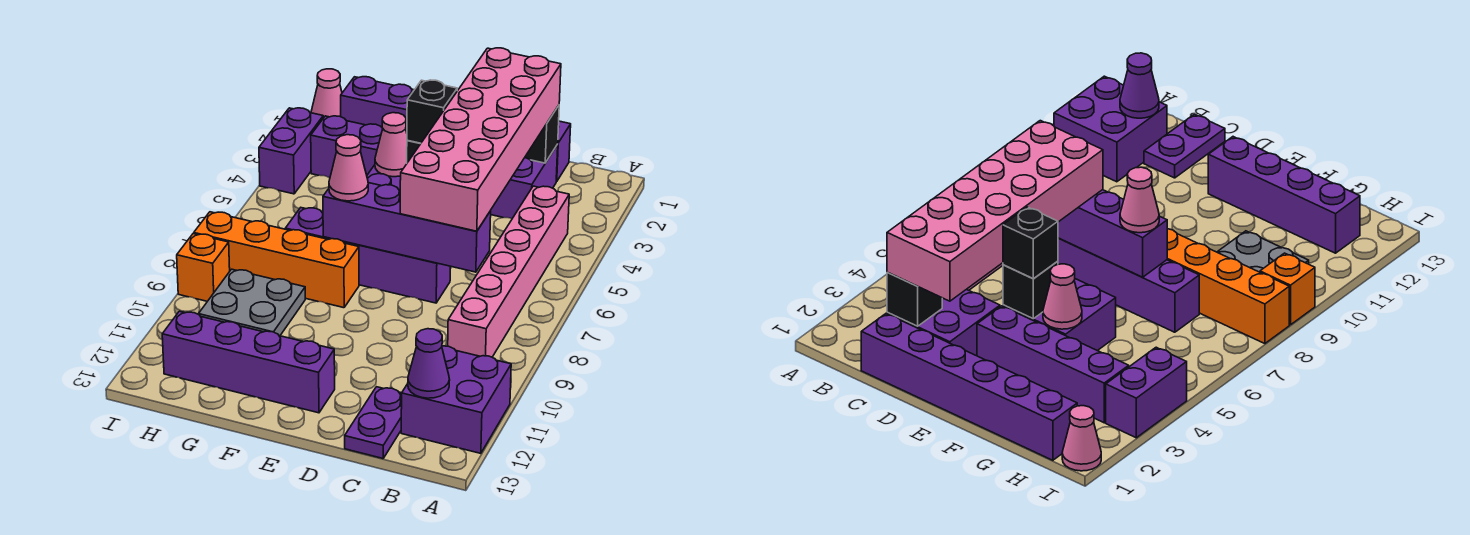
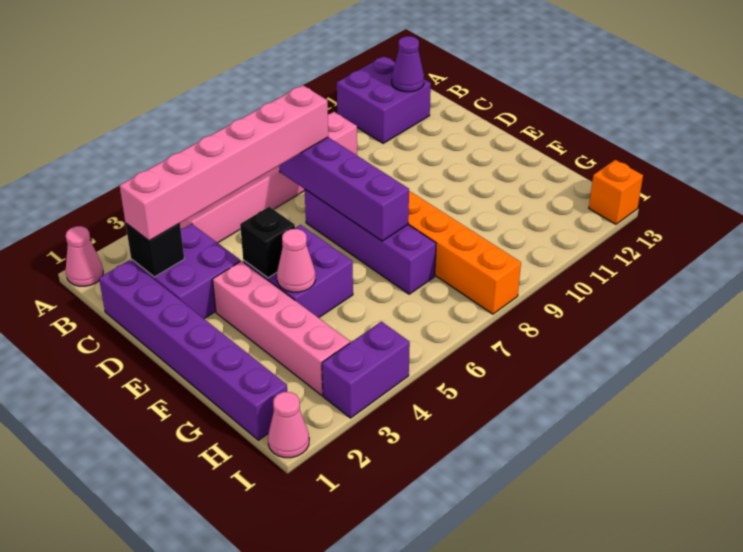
pink 2x6 brick [400,48,561,231] -> pink 1x6 brick [120,85,328,241]
purple 1x2 plate [345,387,402,458] -> none
purple 1x4 brick [311,116,383,178] -> pink 1x4 brick [213,261,350,395]
black 1x1 brick [407,80,457,143] -> none
purple 1x4 brick [162,311,335,413] -> none
pink 1x1 cone [329,135,368,201] -> pink 1x1 cone moved to [66,226,103,286]
grey 2x2 plate [199,269,305,336] -> none
orange 1x1 brick [177,234,230,301] -> orange 1x1 brick moved to [589,160,643,224]

